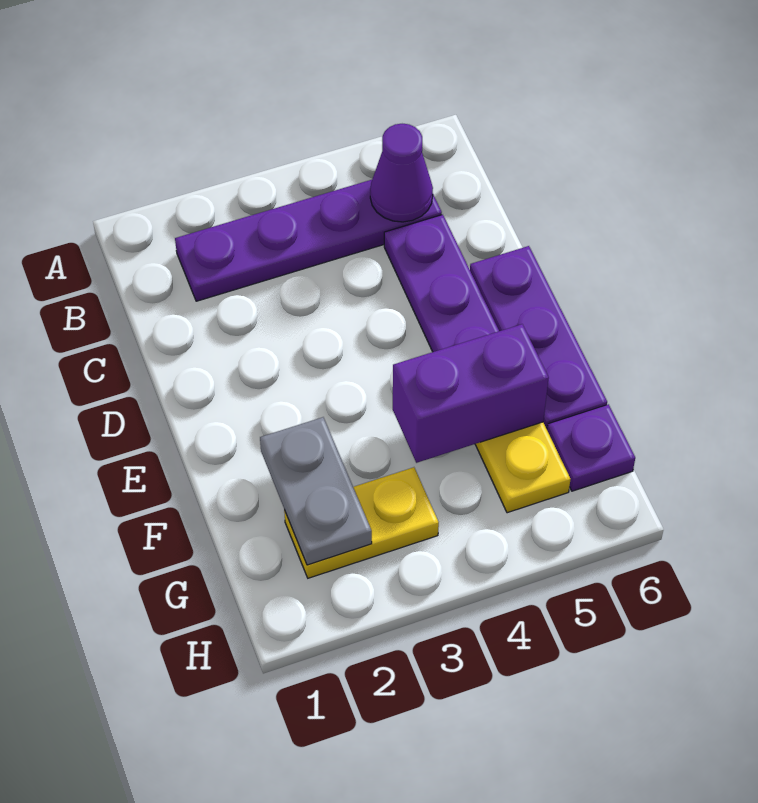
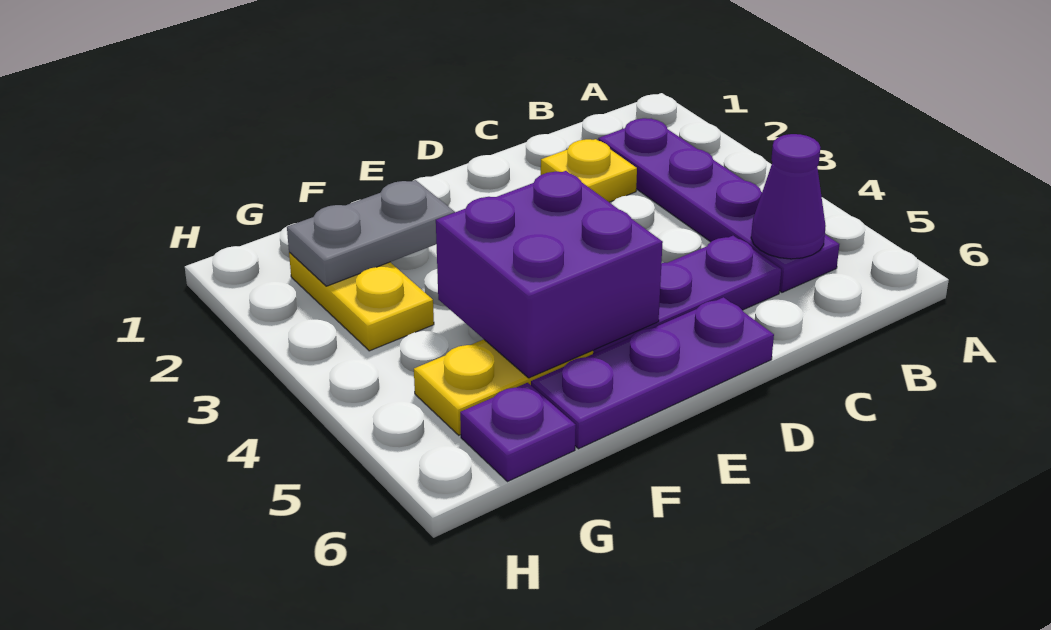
none -> yellow 1x1 plate [541,139,637,202]
purple 1x2 brick [393,324,549,463] -> purple 2x2 brick [436,171,663,378]

